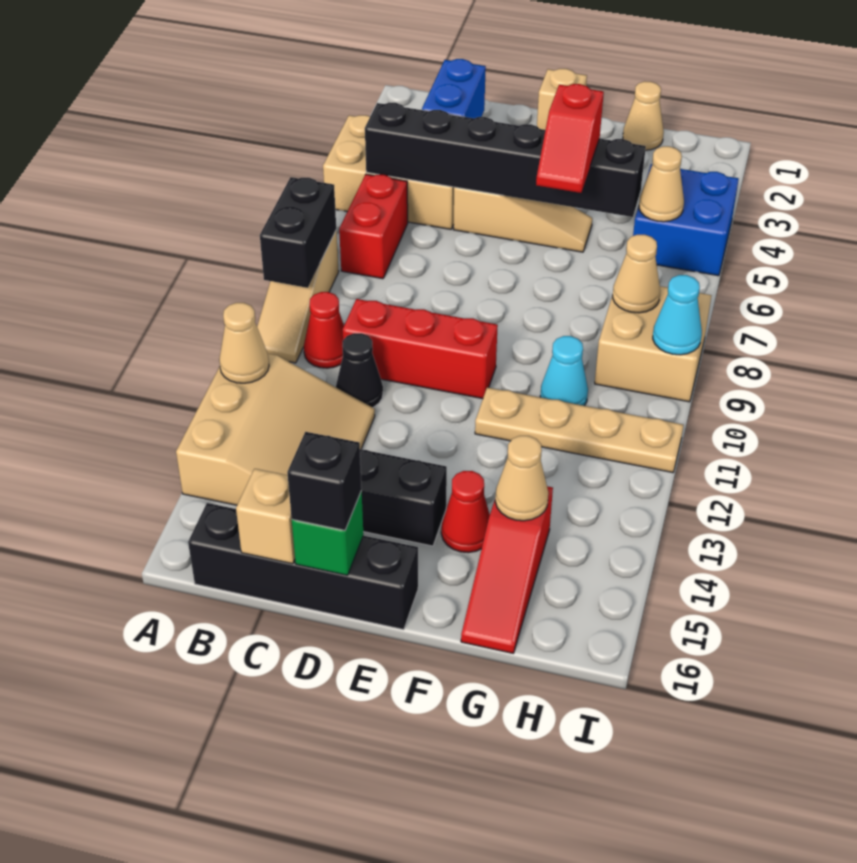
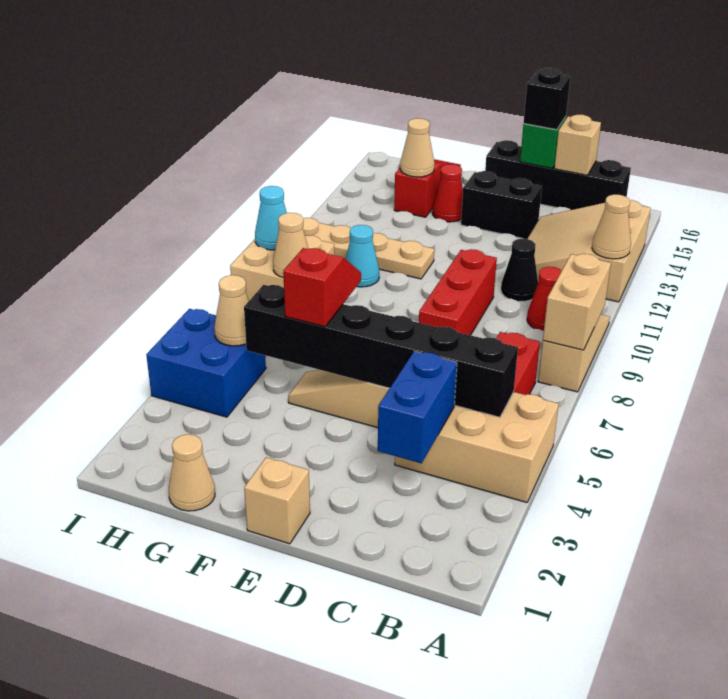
black 1x2 brick [260,177,336,288] -> tan 1x2 brick [543,254,611,350]
red 1x3 brick [343,299,498,399] -> red 1x3 brick turned to [419,249,497,335]

